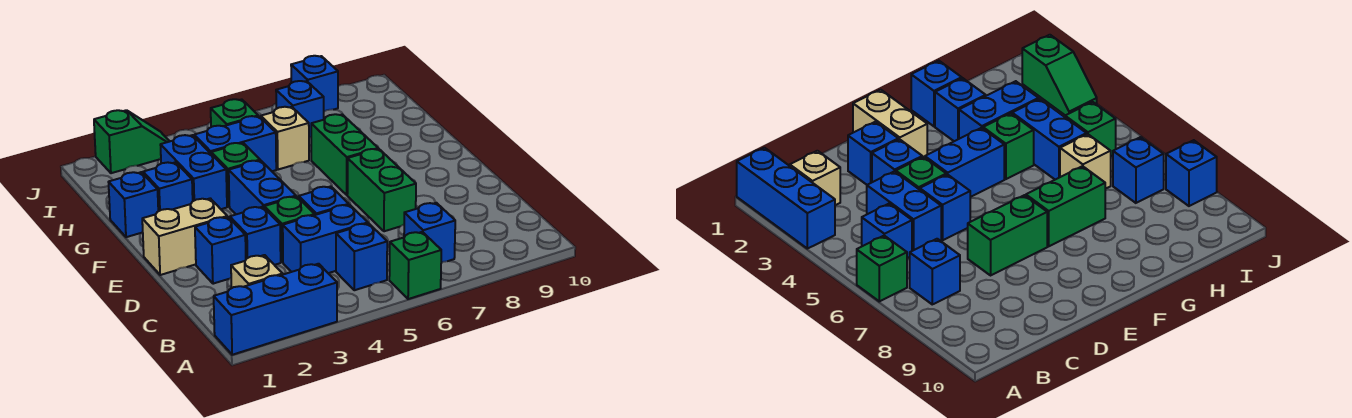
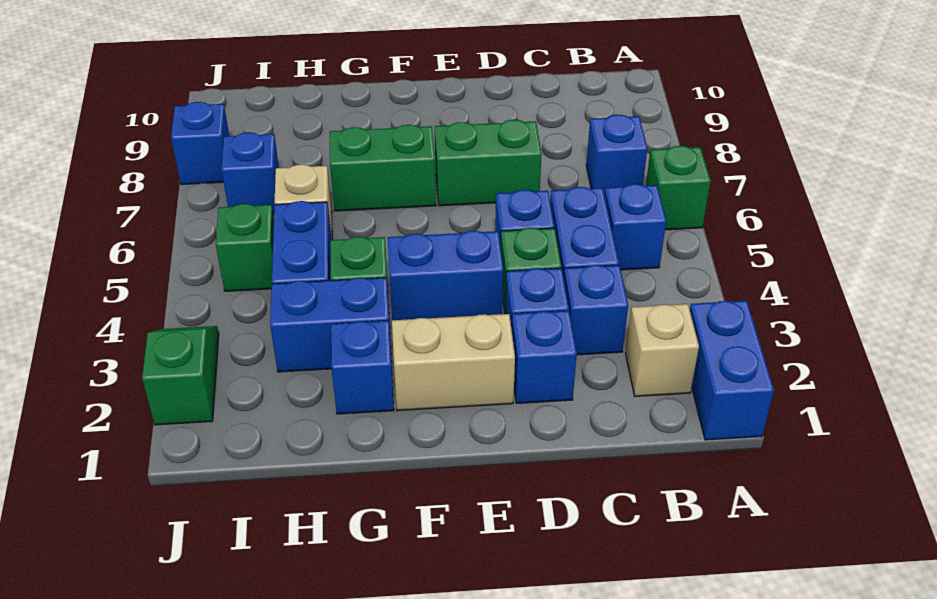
blue 1x3 brick [214,264,337,355] -> blue 1x2 brick [690,301,774,440]
tan 1x2 brick [142,198,227,275] -> tan 1x2 brick turned to [392,314,515,411]
blue 1x1 brick [109,172,158,237] -> blue 1x1 brick moved to [564,265,628,355]

